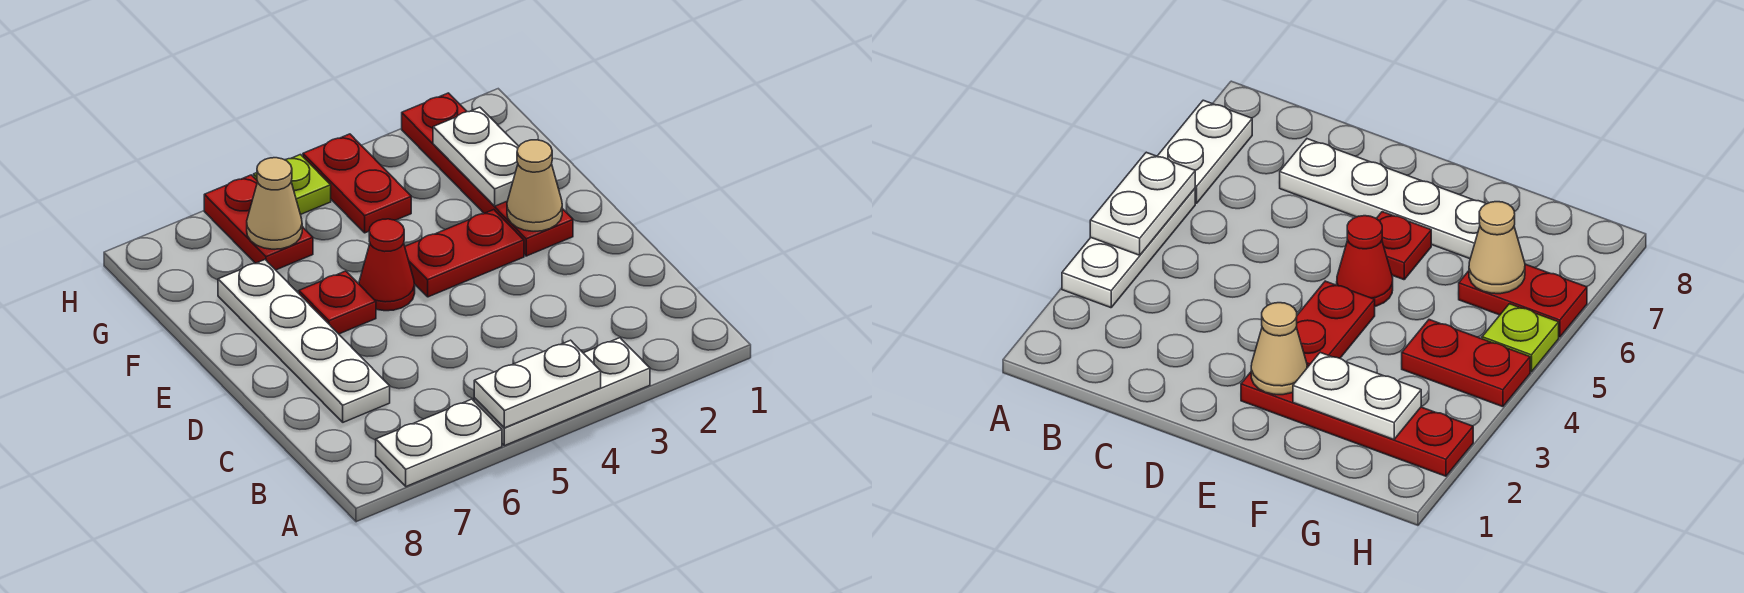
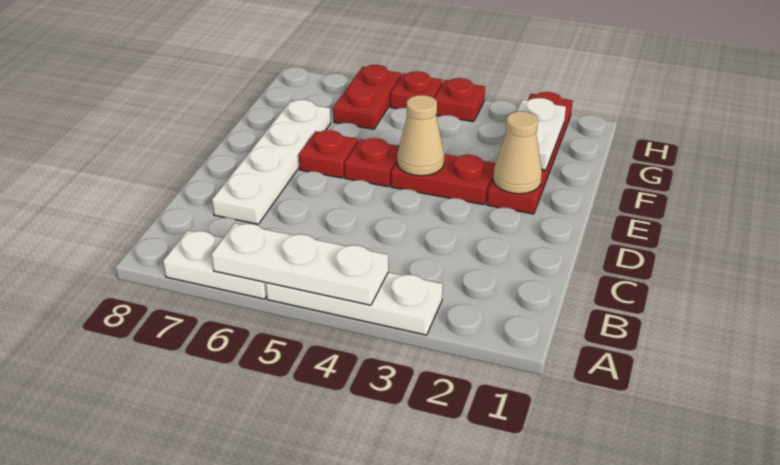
white 1x2 plate [474,340,601,428] -> white 1x3 plate [211,223,388,305]
red 1x1 cone [359,219,415,311] -> red 1x1 plate [344,138,399,187]
red 1x2 plate [303,134,411,233] -> red 1x1 plate [434,78,485,122]
tan 1x1 cone [247,158,302,249] -> tan 1x1 cone moved to [397,95,444,176]
lime 1x1 plate [254,155,331,214] -> red 1x1 plate [390,71,443,109]

